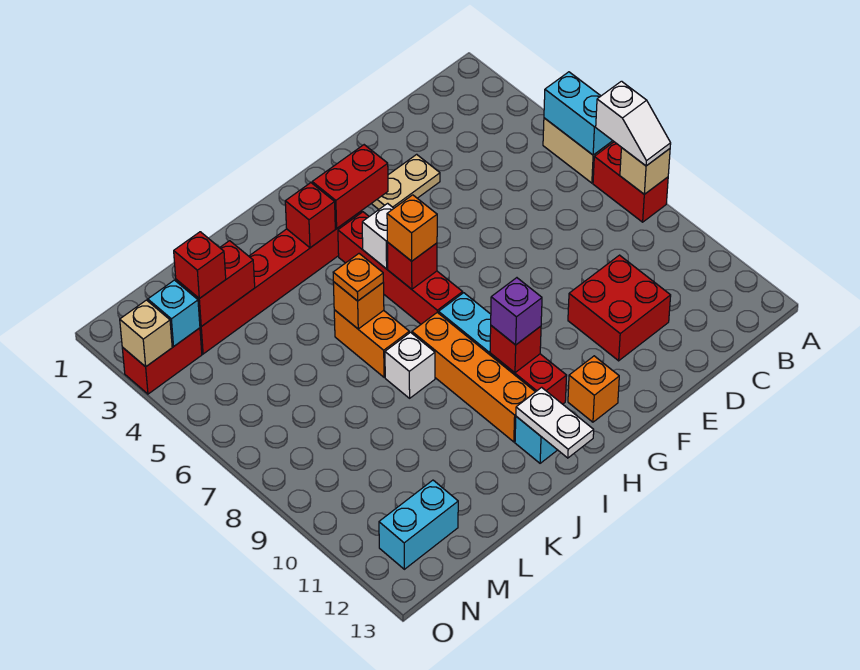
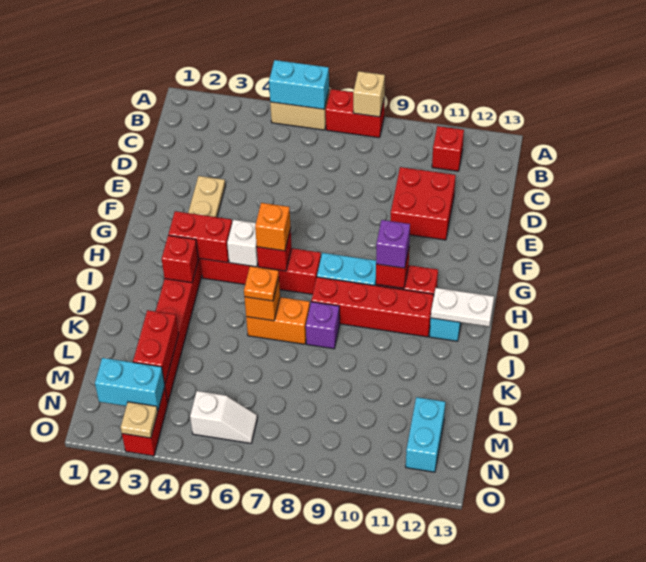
white 1x2 slope [596,81,671,166] -> white 1x2 slope moved to [190,391,257,443]
red 1x2 brick [312,145,388,228] -> red 1x2 brick turned to [168,211,232,263]
orange 1x1 brick [568,356,619,422] -> none
orange 1x4 brick [412,312,535,442] -> red 1x4 brick [311,277,434,337]
white 1x1 brick [385,332,435,398] -> purple 1x1 brick [306,302,340,349]
red 1x1 brick [174,232,226,298] -> red 1x1 brick moved to [432,126,464,171]
cyan 1x1 brick [148,280,200,347] -> cyan 1x2 brick [95,358,165,411]
tan 1x1 brick [120,300,172,367] -> tan 1x1 plate [121,402,158,438]

